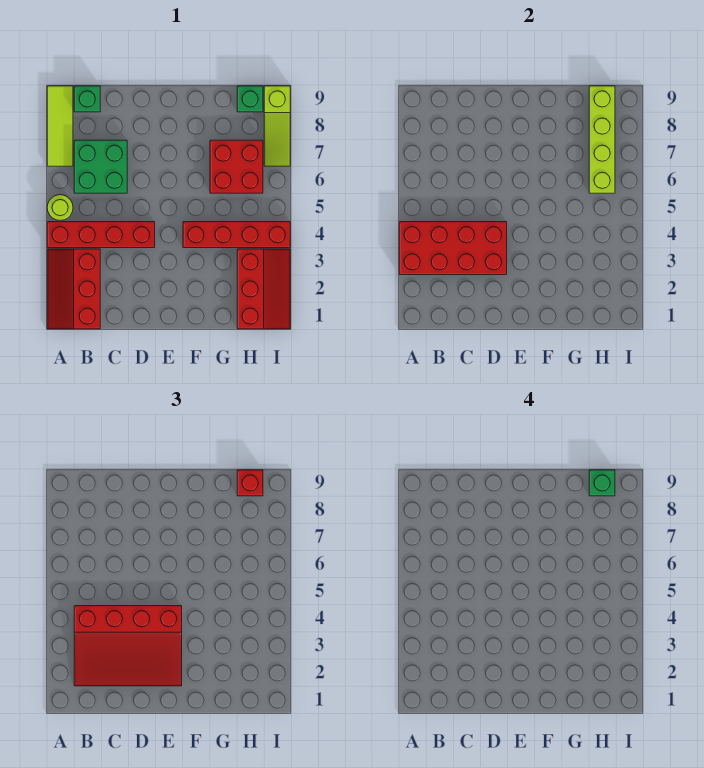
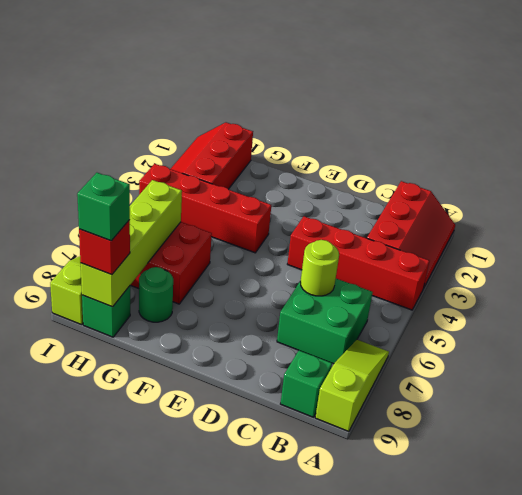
red 2x4 brick [399,222,507,275] -> none
lime 1x1 round brick [47,195,73,220] -> lime 1x1 round brick moved to [300,240,339,296]
lime 1x3 tile [47,86,73,166] -> lime 1x3 slope [315,340,389,432]
red 3x4 slope [74,606,182,686] -> none
none -> green 1x1 round brick [139,267,173,322]

